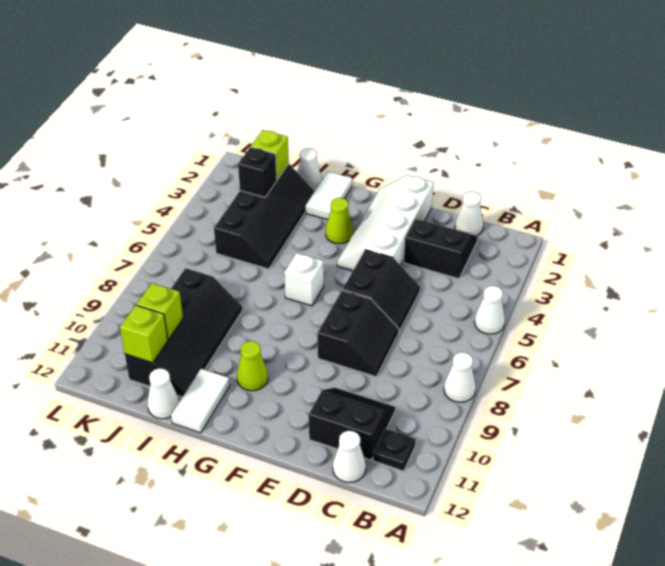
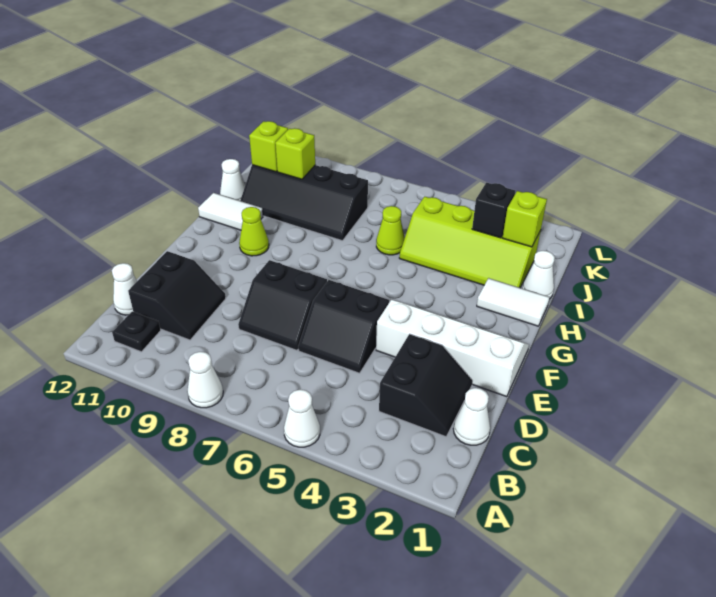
lime 1x1 cone [326,198,353,244] -> lime 1x1 cone moved to [376,206,405,255]
white 1x1 brick [284,253,324,306] -> none
black 2x4 slope [214,164,315,269] -> lime 2x4 slope [399,196,541,288]

